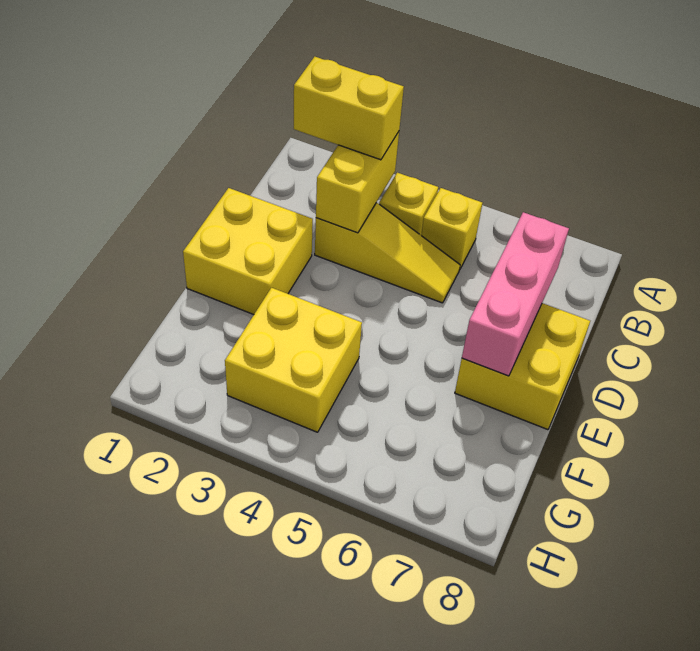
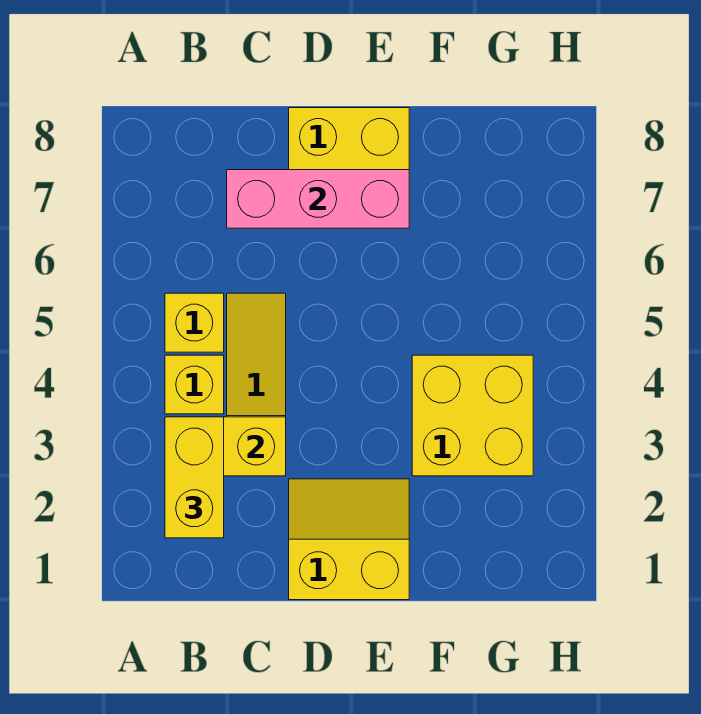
yellow 2x2 brick [183,188,313,315] -> yellow 2x2 slope [289,479,409,600]

